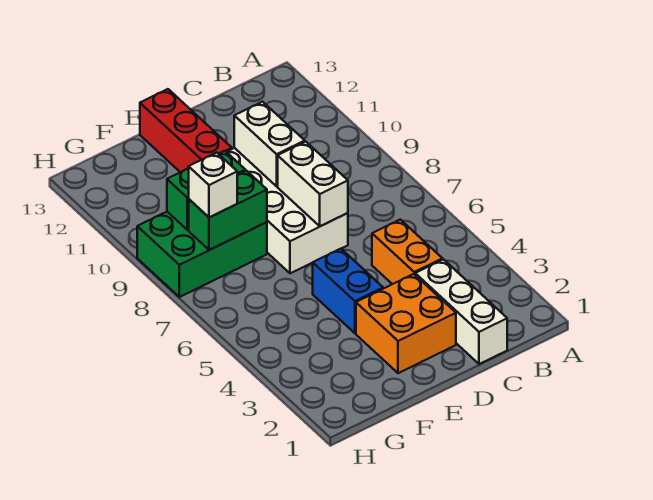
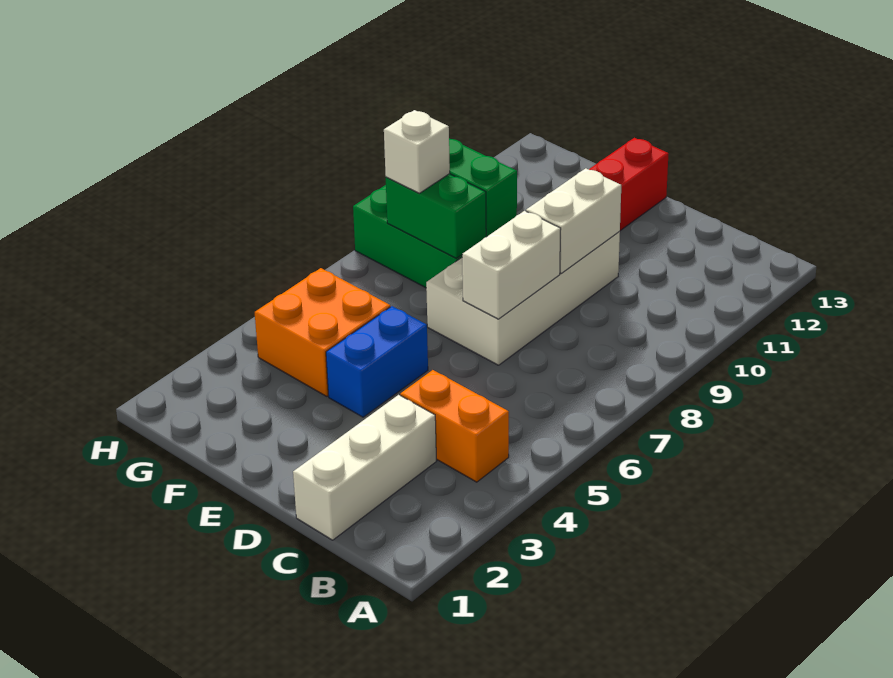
orange 1x2 brick [372,220,443,284] -> orange 1x2 brick turned to [400,370,509,482]
orange 2x2 brick [356,274,456,373] -> orange 2x2 brick moved to [255,268,390,396]

